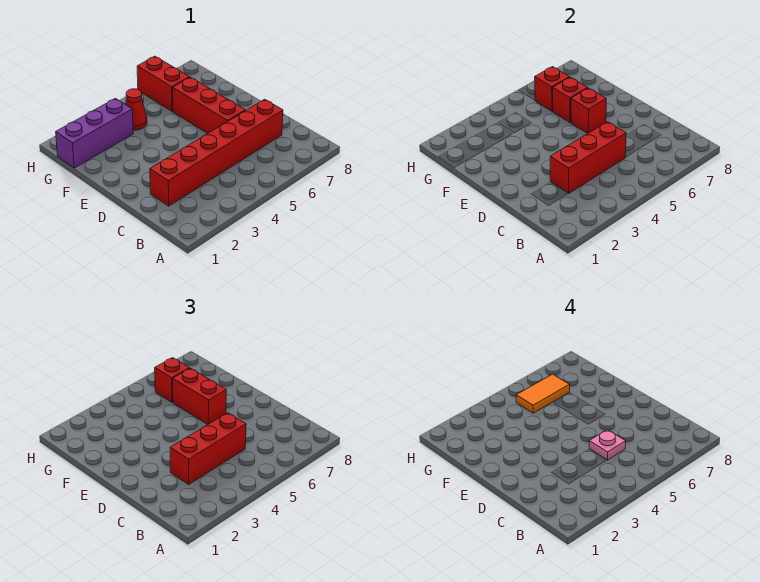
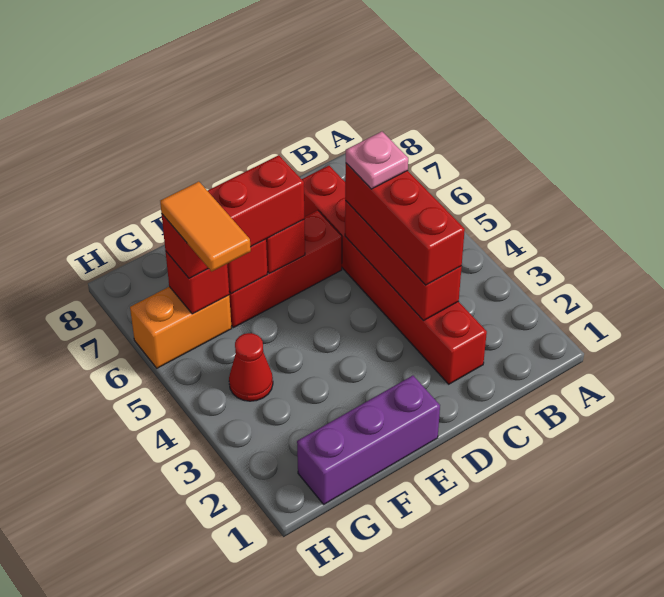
purple 1x3 brick [56,98,133,168] -> purple 1x3 brick turned to [297,376,440,504]
red 1x2 brick [137,56,190,111] -> orange 1x2 brick [130,287,232,368]

